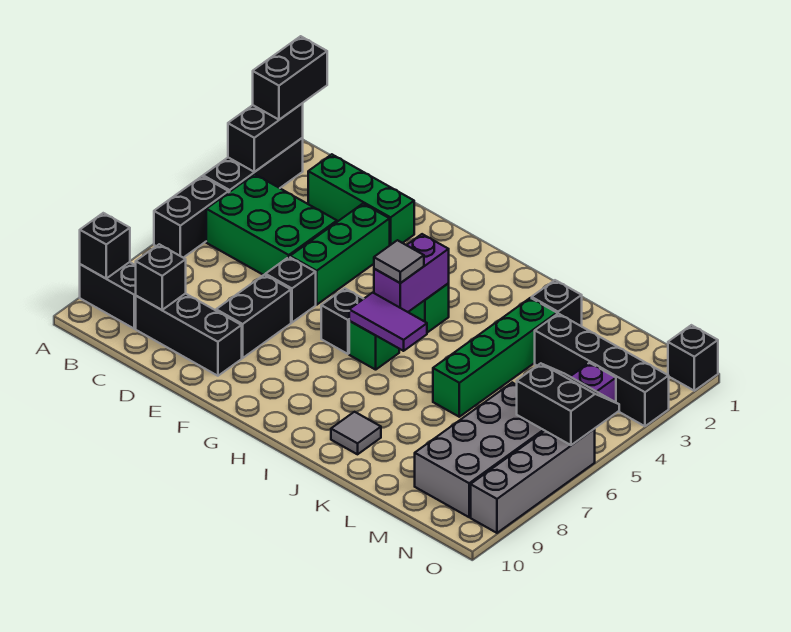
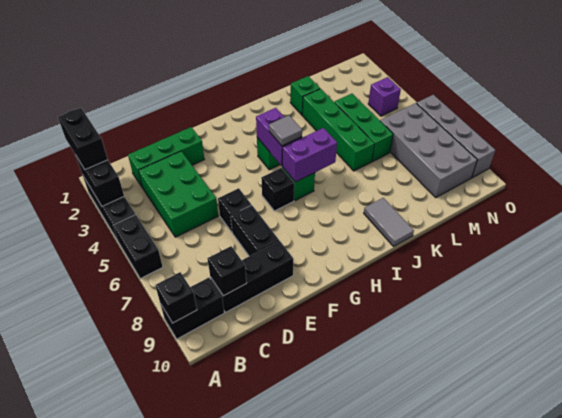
green 2x3 brick [206,174,337,275] -> green 2x3 brick turned to [138,151,218,237]
green 1x3 brick [290,204,390,305] -> green 1x3 brick moved to [334,94,393,161]
purple 1x2 tile [349,293,427,351] -> purple 1x2 brick [282,128,337,182]
grey 1x1 tile [331,412,381,454] -> grey 1x2 tile [364,198,414,246]
black 1x1 brick [532,280,582,326] -> green 1x1 brick [290,76,320,115]
black 1x4 brick [535,314,669,426] -> none
black 2x2 slope [517,363,619,445] -> none
black 1x1 brick [668,325,718,391] -> none

